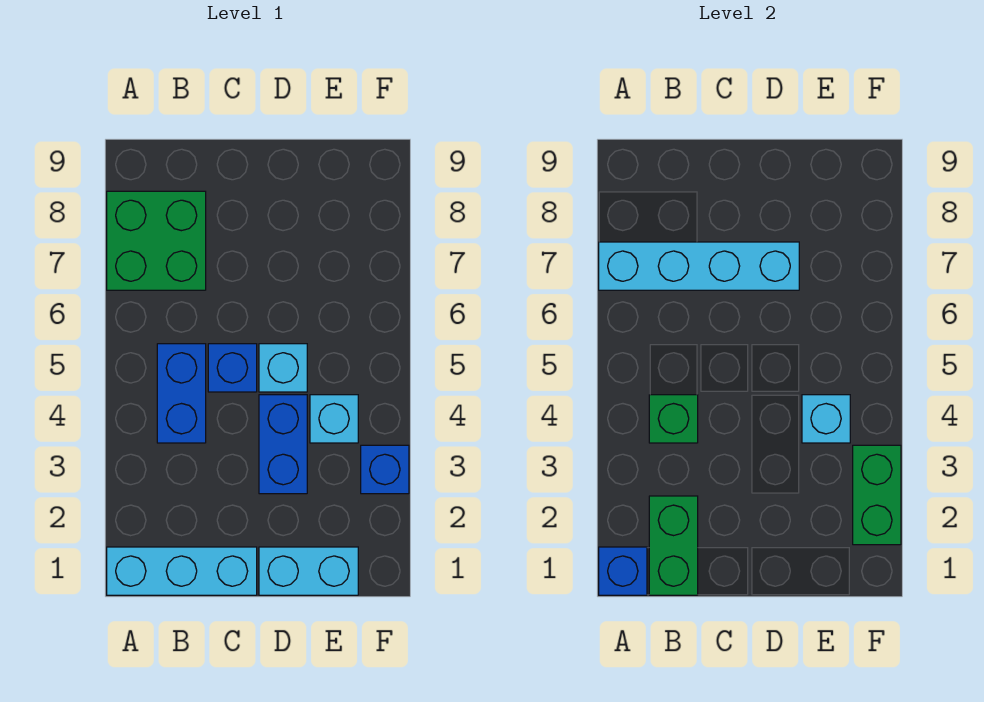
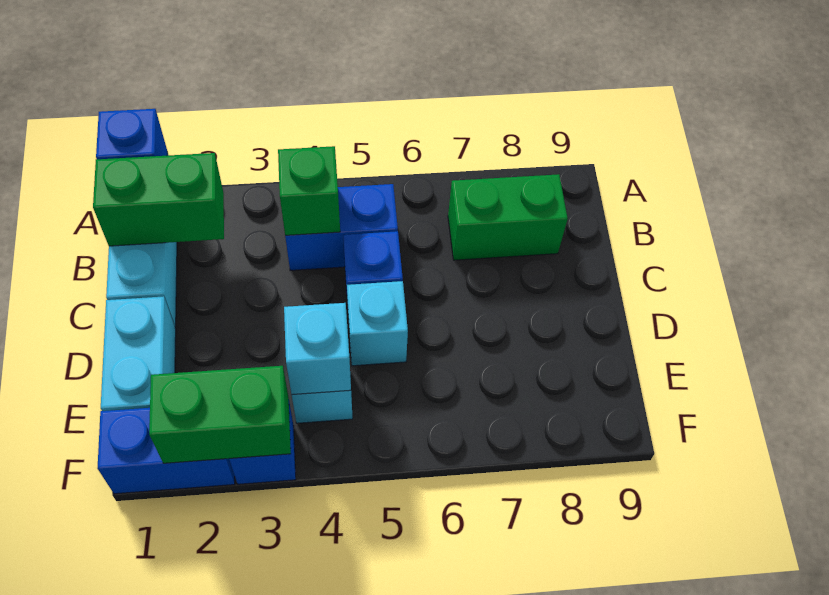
green 2x2 brick [107,191,206,290] -> green 1x2 brick [448,174,568,260]
cyan 1x4 brick [599,242,799,290] -> none
blue 1x2 brick [259,395,307,494] -> blue 1x2 brick moved to [97,408,235,494]

